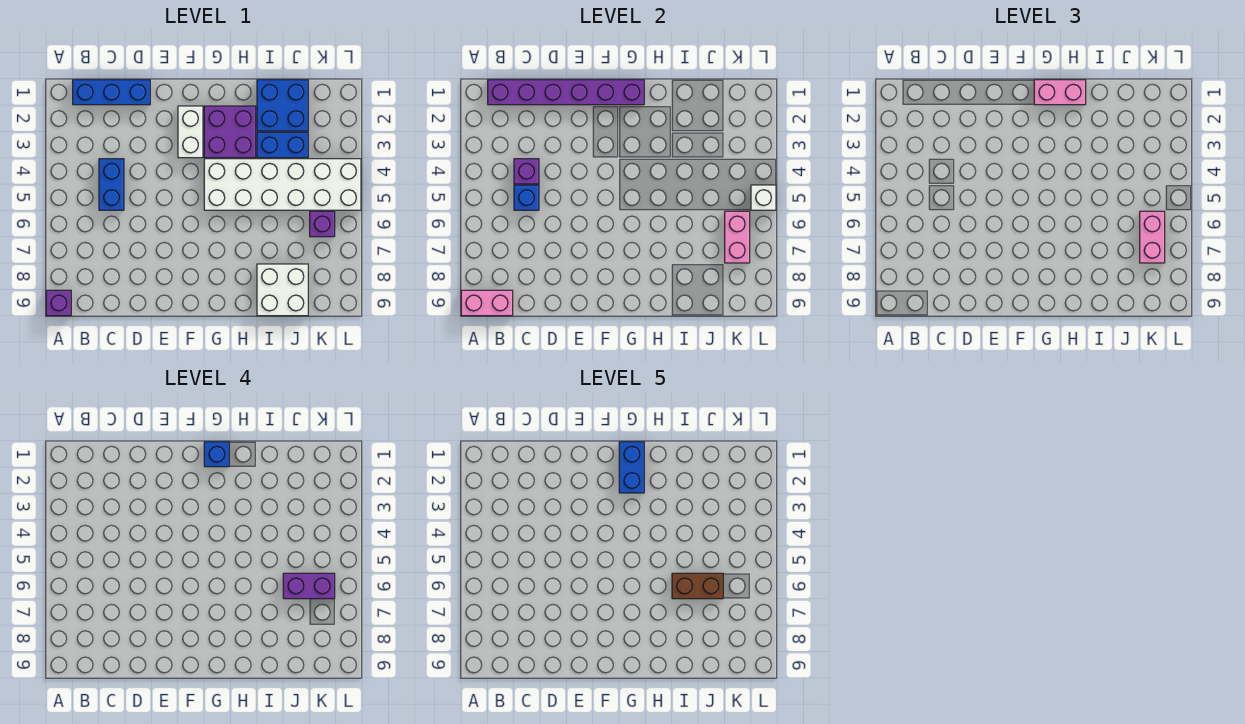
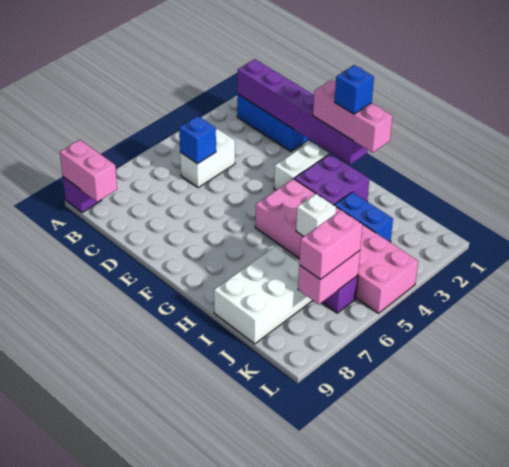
blue 1x2 brick [99,159,124,210] -> white 1x2 brick [180,129,235,188]
purple 1x1 brick [514,159,539,184] -> none
pink 1x2 brick [1034,80,1086,105] -> pink 1x3 brick [313,80,393,152]
blue 1x2 brick [619,442,644,493] -> none
white 2x6 brick [204,159,361,210] -> pink 2x6 brick [255,179,418,313]
blue 2x2 brick [257,80,308,131] -> none
brown 1x2 brick [672,573,723,599] -> none
white 2x2 brick [257,264,308,316] -> white 2x3 brick [214,246,313,344]
purple 1x2 brick [283,573,335,599] -> none
white 1x1 brick [751,185,776,210] -> white 1x1 brick moved to [296,194,336,237]

